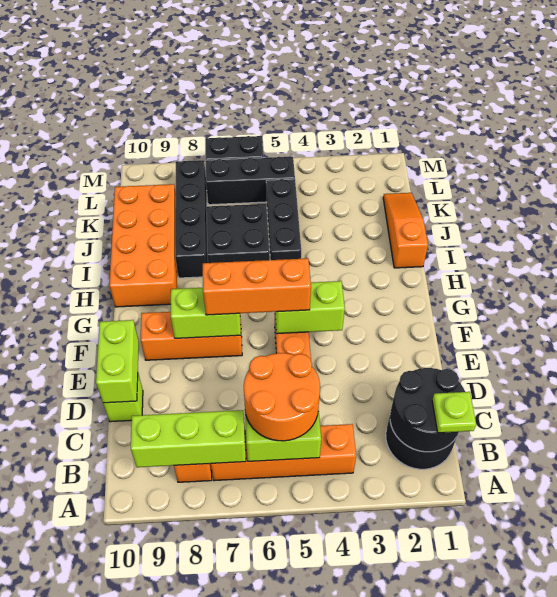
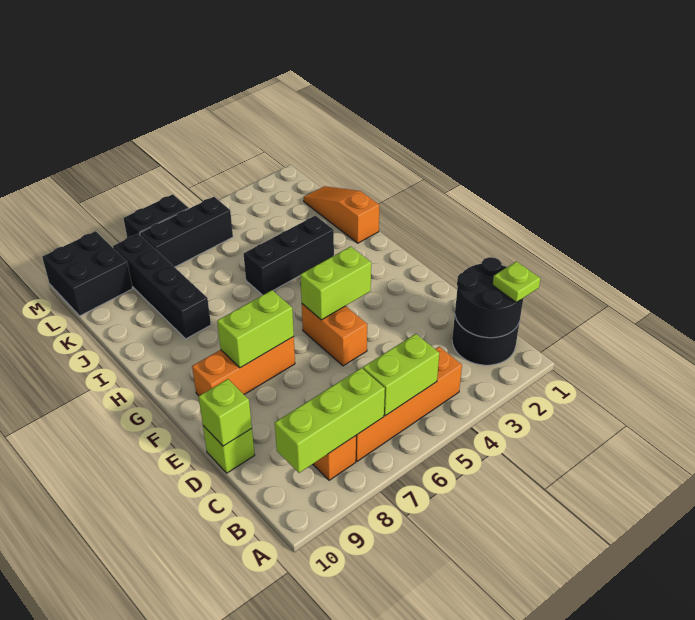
orange 2x2 round brick [244,353,320,441] -> none
lime 1x2 brick [96,320,139,403] -> lime 1x1 brick [199,379,252,446]
orange 1x3 brick [203,258,311,315] -> none
orange 2x4 brick [109,184,177,307] -> none
black 1x3 brick [266,179,301,260] -> black 1x3 brick turned to [244,216,334,295]
black 2x2 brick [206,204,270,263] -> black 2x2 brick moved to [42,231,133,316]

